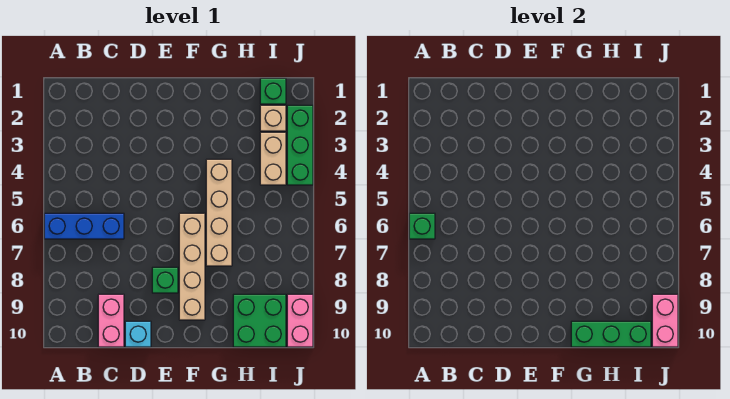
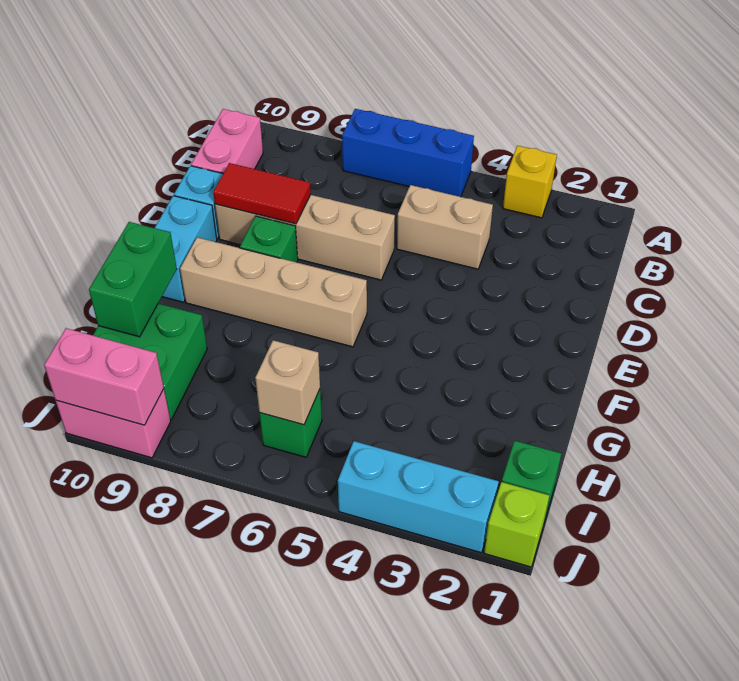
none -> yellow 1x1 brick [503,146,557,218]
blue 1x3 brick [44,213,124,239] -> blue 1x3 brick turned to [342,109,474,197]
green 1x1 brick [409,213,435,239] -> green 1x1 brick moved to [259,389,322,457]
pink 1x2 brick [98,294,124,347] -> pink 1x2 brick turned to [191,109,263,173]
none -> red 1x2 tile [213,163,311,224]
none -> cyan 1x2 brick [155,196,217,302]
tan 1x4 brick [206,159,232,266] -> tan 1x4 brick moved to [215,195,395,280]
green 1x3 brick [571,321,651,347] -> green 1x2 brick [89,222,177,337]
tan 1x1 brick [260,105,286,131] -> tan 1x1 brick moved to [255,340,320,425]
tan 1x2 brick [260,132,286,185] -> tan 1x2 brick moved to [397,185,493,269]
none -> lime 1x1 brick [484,482,549,567]
green 1x3 brick [287,105,313,185] -> cyan 1x3 brick [338,441,499,553]

